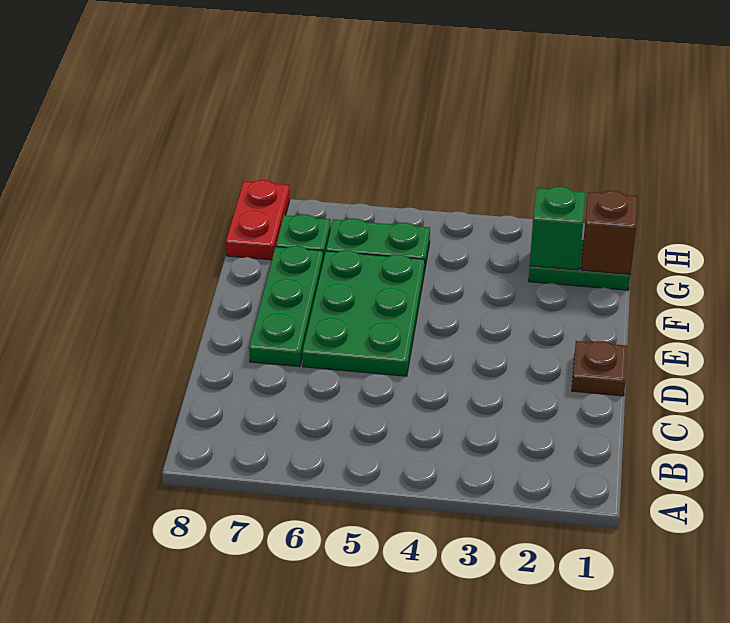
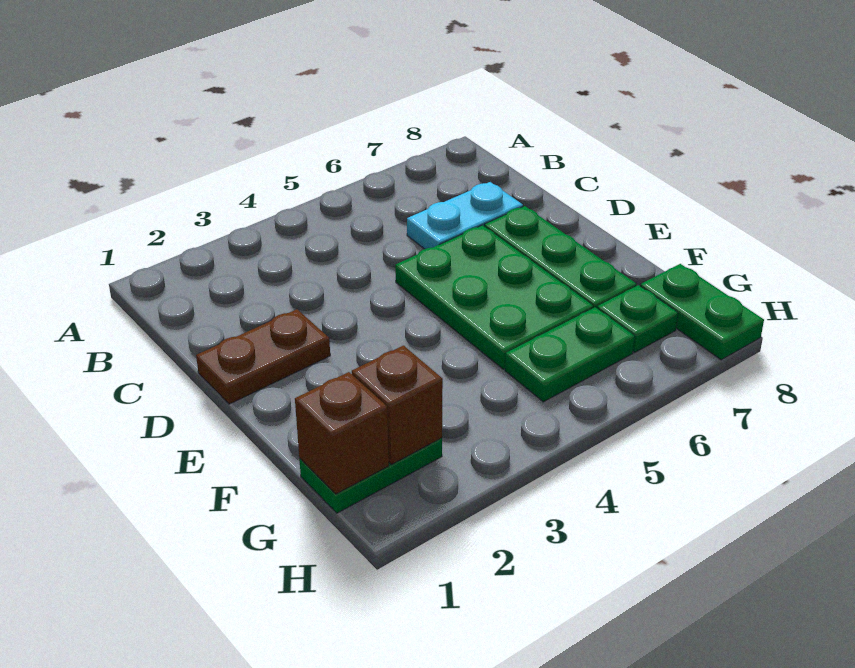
none -> cyan 1x2 plate [407,182,523,249]
brown 1x1 plate [572,341,627,396] -> brown 1x2 plate [196,309,330,404]
green 1x1 brick [530,187,586,270] -> brown 1x1 brick [352,345,443,464]
red 1x2 plate [226,180,290,260] -> green 1x2 plate [640,264,764,360]

